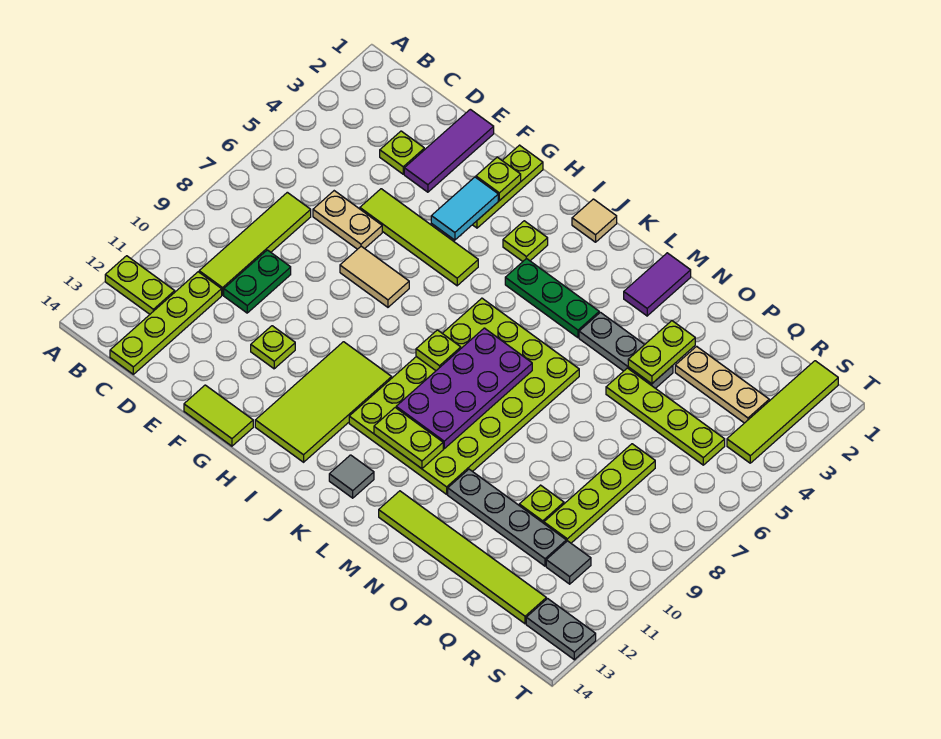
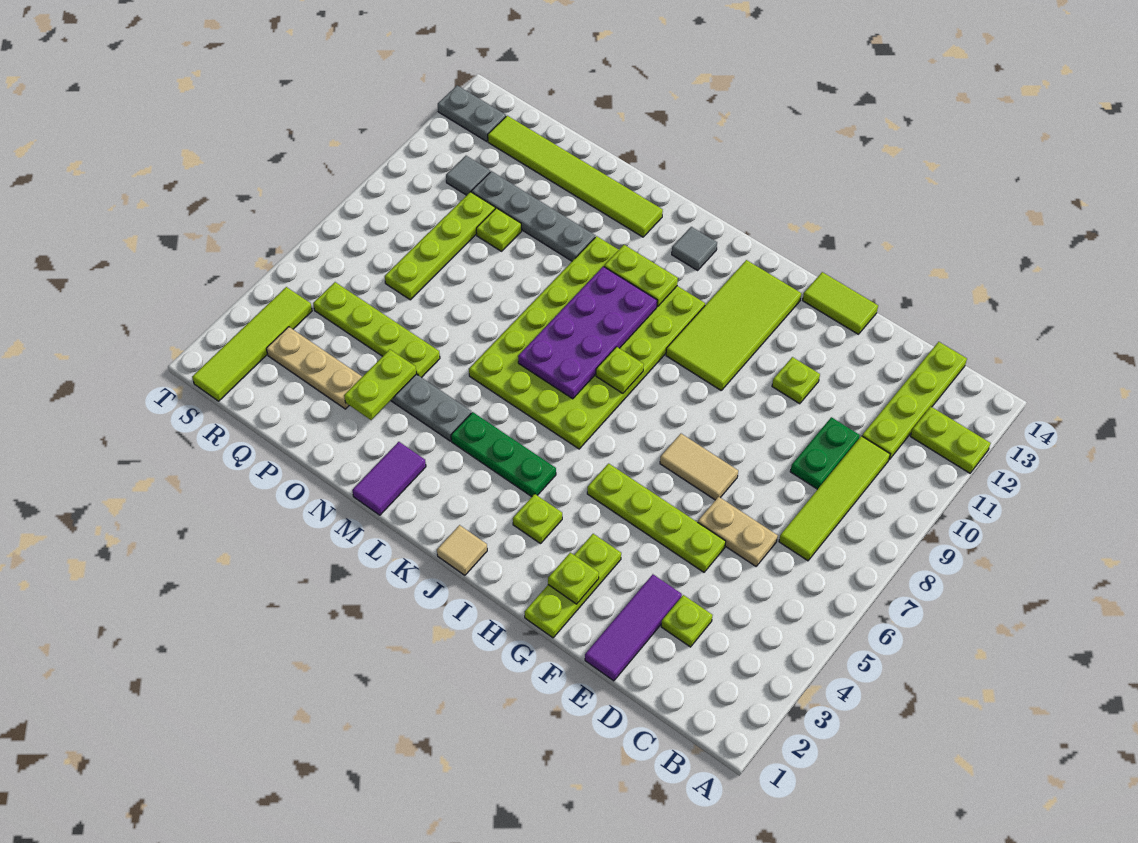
lime 1x4 tile [360,189,478,286] -> lime 1x4 plate [587,464,726,572]
cyan 1x2 tile [431,177,498,240] -> none

